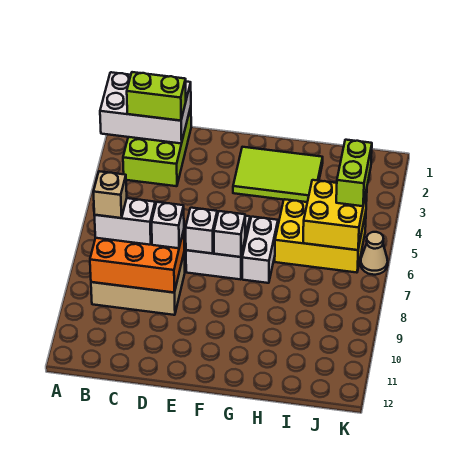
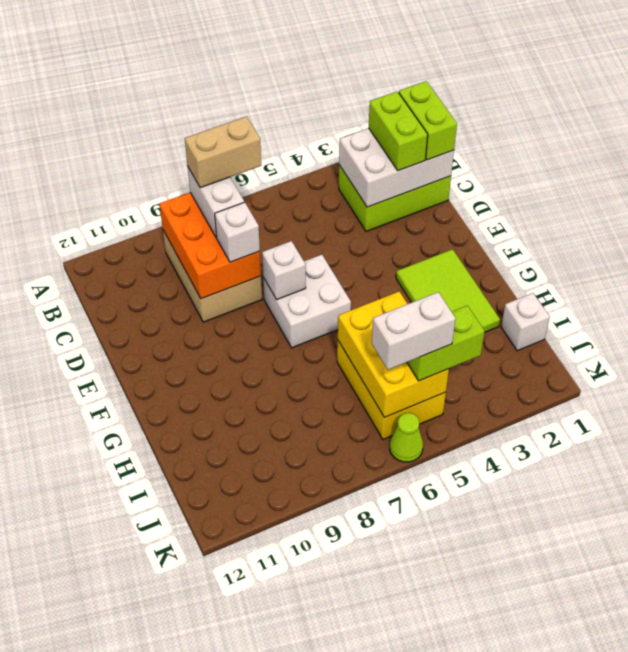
white 2x3 brick [100,72,191,144] -> white 2x3 brick turned to [339,128,454,207]
none -> lime 1x2 brick [399,81,457,160]
tan 1x1 brick [93,171,127,218] -> tan 1x2 brick [185,117,261,188]
white 1x1 brick [214,211,245,257] -> white 1x1 brick moved to [501,293,550,351]
white 1x2 brick [242,217,278,283] -> white 1x2 brick moved to [372,292,456,370]
yellow 2x2 brick [303,180,367,250] -> yellow 2x3 brick [338,292,449,418]
tan 1x1 cone [361,232,388,275] -> lime 1x1 cone [390,413,423,462]

